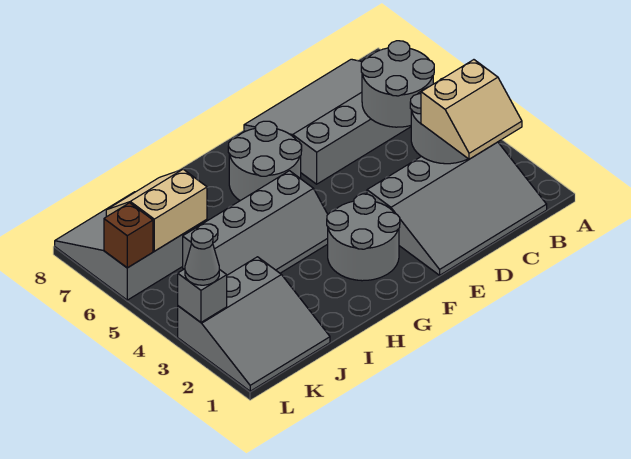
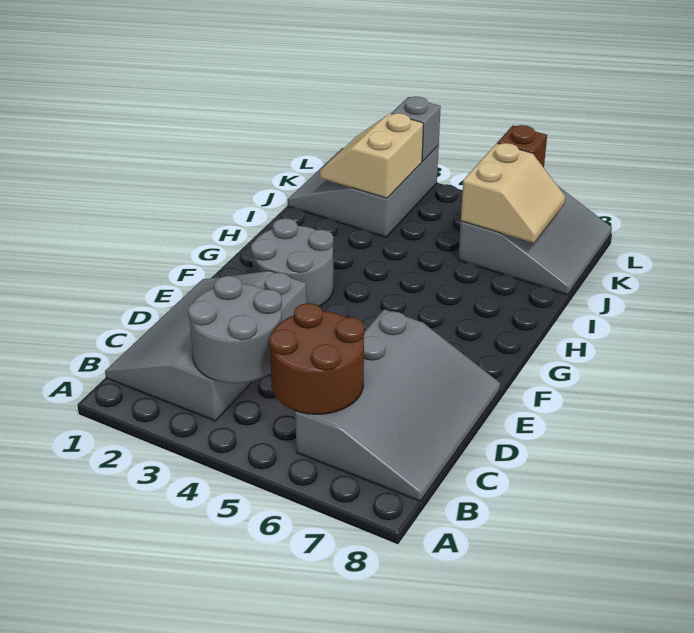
tan 2x2 slope [421,60,522,159] -> tan 2x2 slope moved to [320,113,423,198]
grey 2x2 round brick [361,41,434,127] -> brown 2x2 round brick [269,303,364,414]
grey 2x2 round brick [228,121,302,201] -> none
grey 2x4 slope [183,171,328,275] -> none
grey 1x1 cone [185,229,219,285] -> none

